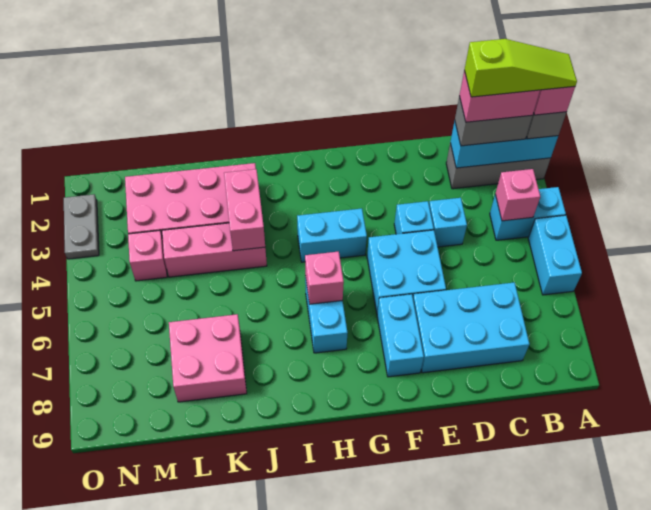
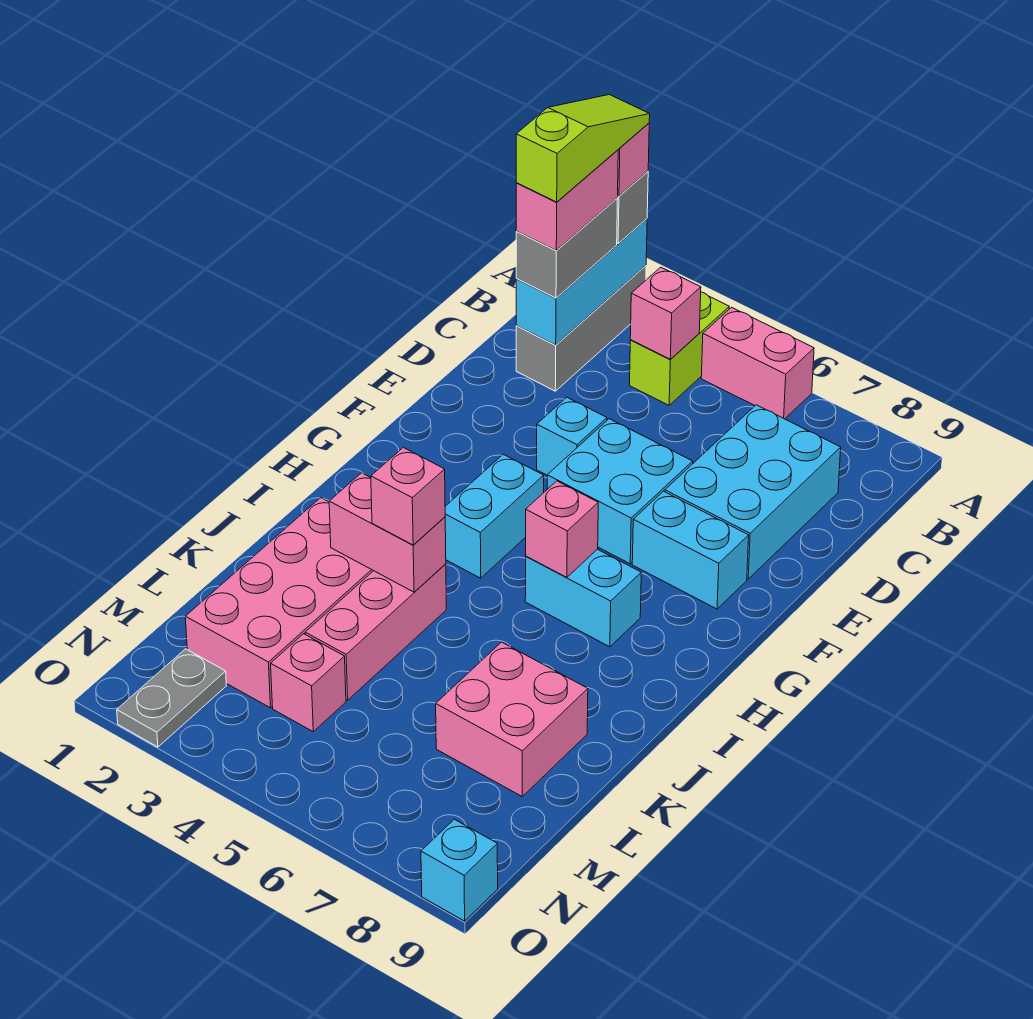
cyan 1x2 brick [490,187,566,240] -> lime 1x2 brick [630,292,729,405]
cyan 1x2 brick [528,215,582,295] -> pink 1x2 brick [701,307,814,419]
cyan 1x1 brick [429,198,467,247] -> cyan 1x1 brick moved to [421,819,498,921]
none -> pink 1x1 brick [371,447,445,545]
grey 1x2 plate [64,194,99,259] -> grey 1x2 plate turned to [117,649,226,747]

